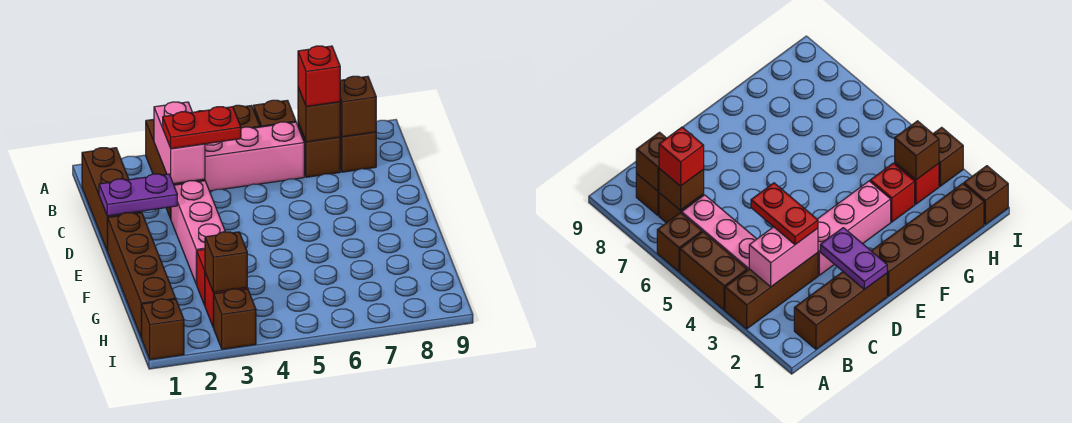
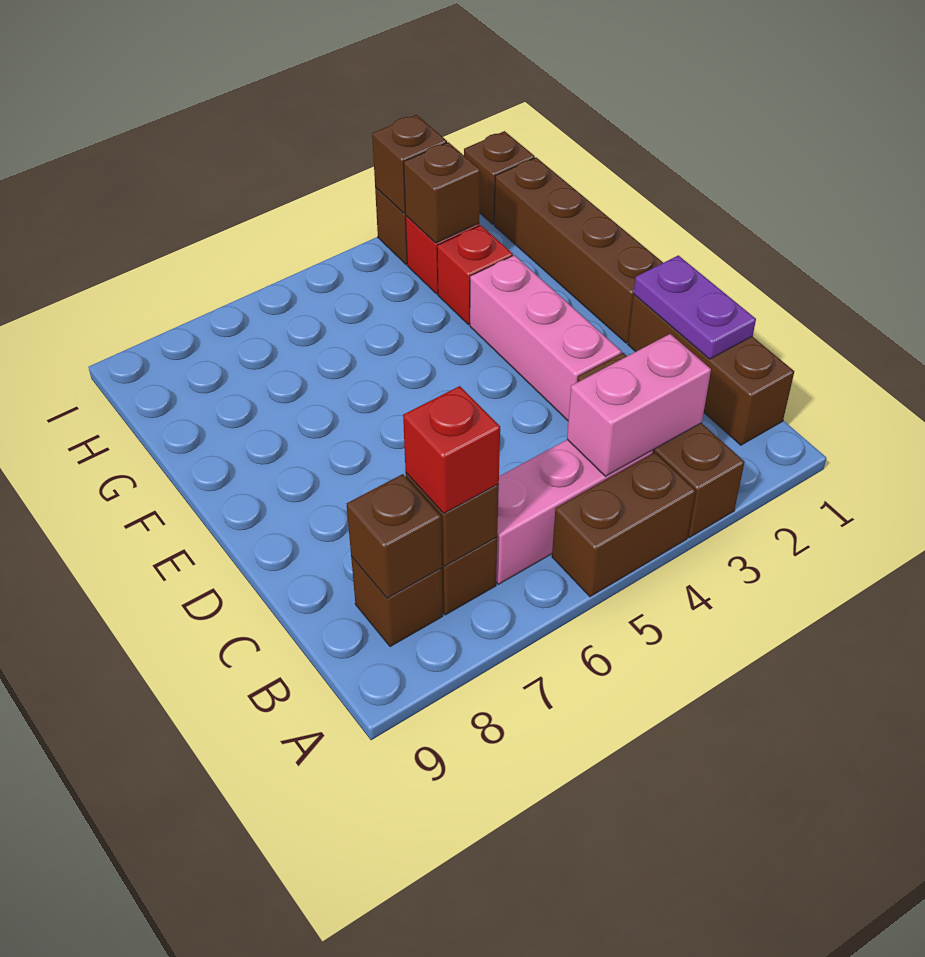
brown 1x1 brick [254,100,296,127] -> brown 1x1 brick moved to [372,115,447,214]
pink 1x2 brick [154,102,205,184] -> pink 1x2 brick turned to [567,334,711,476]
red 1x2 plate [163,107,241,149] -> none
purple 1x2 plate [99,174,177,216] -> purple 1x2 plate turned to [634,255,756,359]

